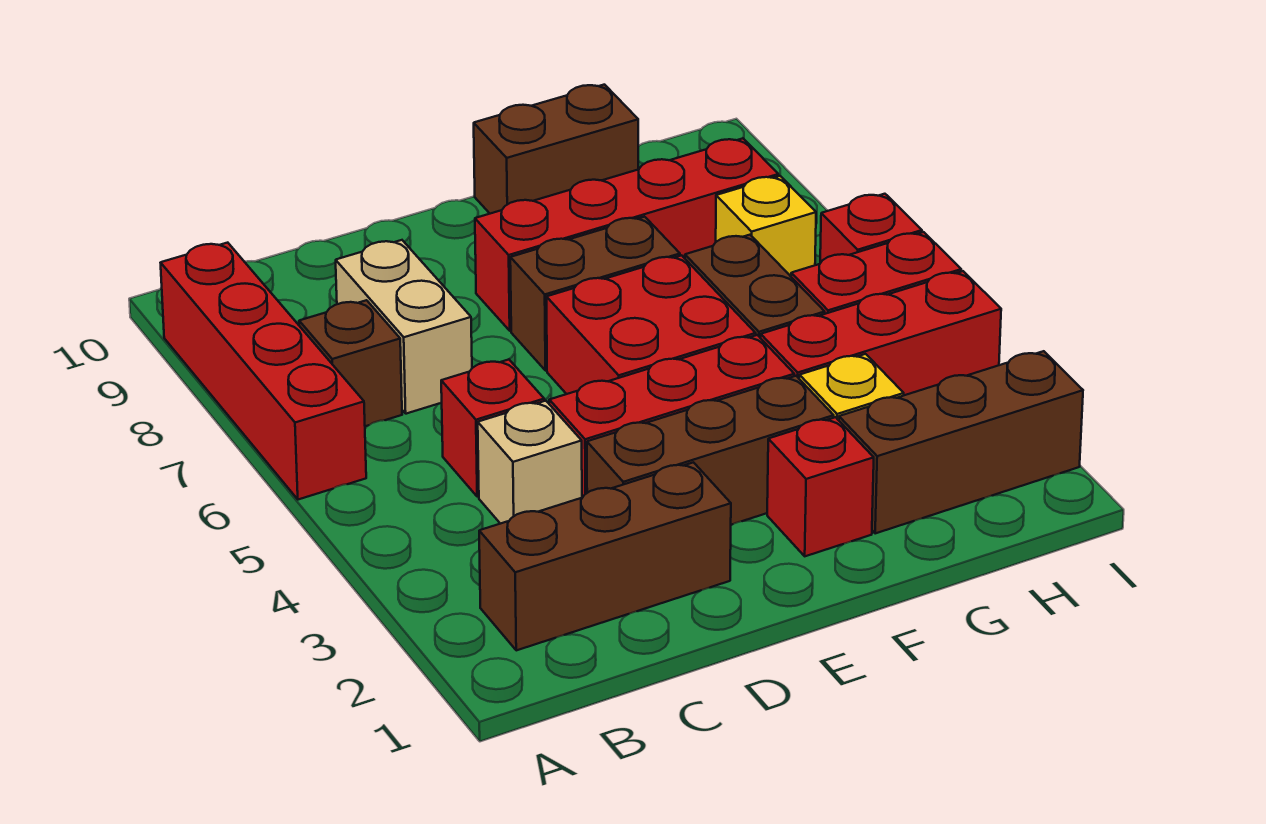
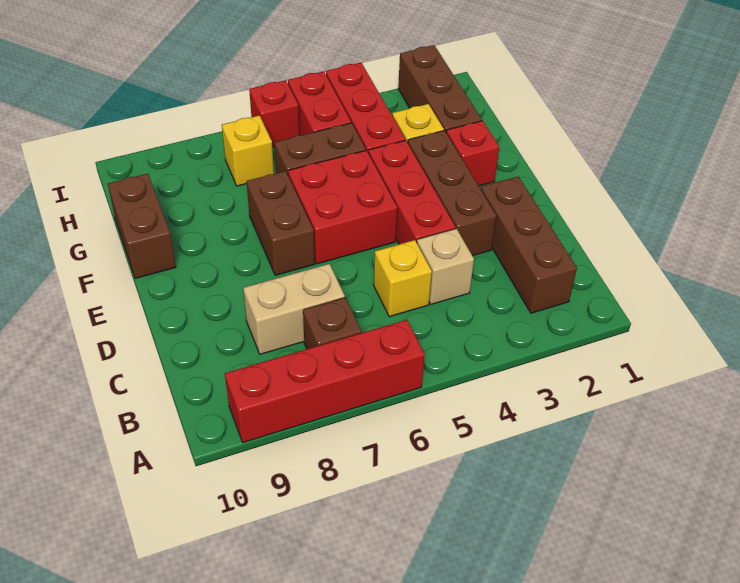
red 1x1 brick [441,359,544,497] -> yellow 1x1 brick [374,240,432,317]
red 1x4 brick [475,139,778,331] -> none

